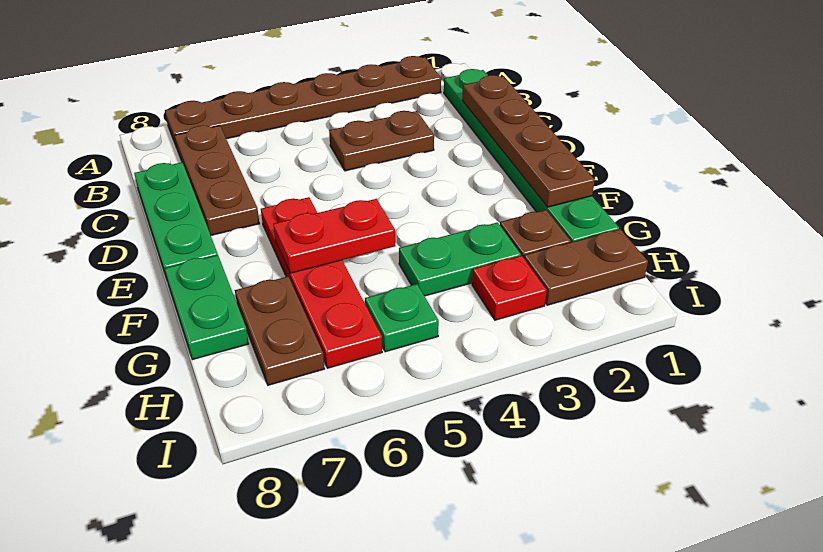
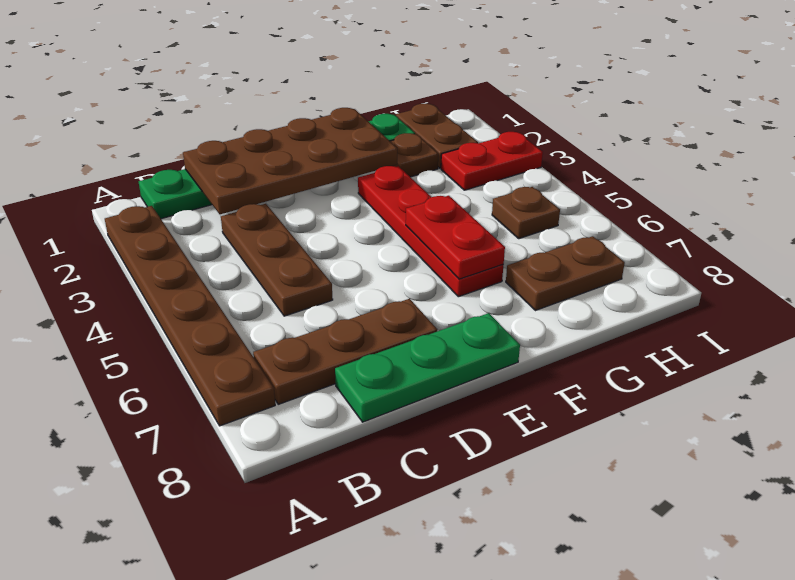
brown 1x4 plate [462,75,595,207] -> brown 2x4 plate [183,108,397,214]
brown 1x2 plate [329,111,434,171] -> brown 1x3 plate [221,204,333,316]
red 1x4 plate [261,197,382,368] -> red 1x4 plate turned to [358,166,503,297]
green 1x2 plate [165,255,249,360] -> none
green 1x2 plate [399,222,521,296] -> none
red 1x1 plate [472,256,547,320] -> red 1x2 plate [441,132,543,190]
green 1x1 plate [365,284,439,352] -> brown 1x1 plate [492,187,560,239]

